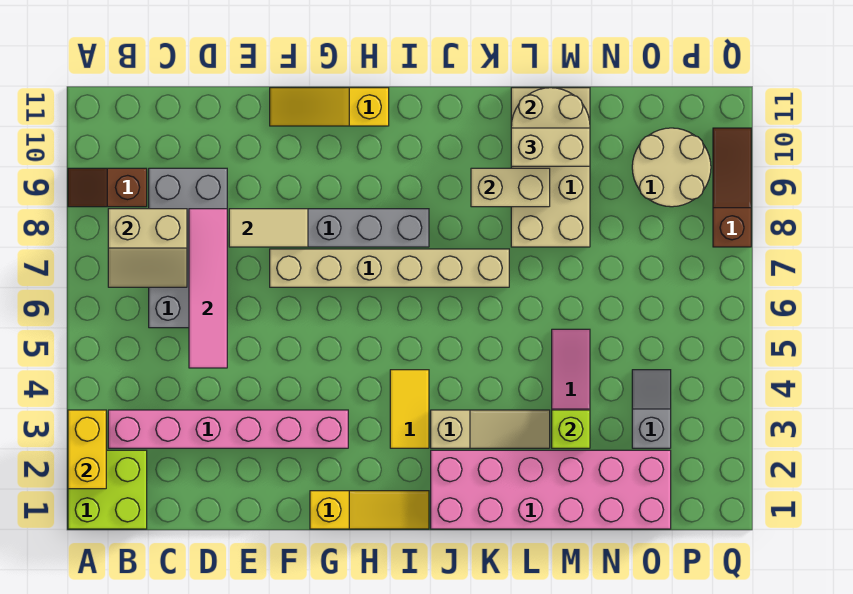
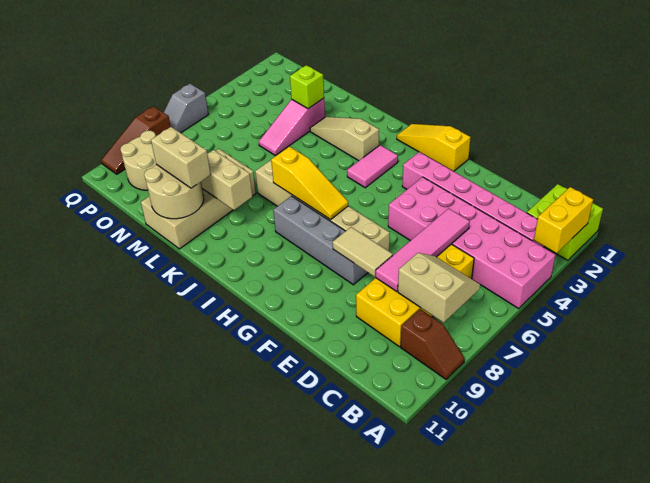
grey 2x4 brick [149,168,227,328] -> yellow 2x4 brick [356,244,474,347]
yellow 1x3 slope [270,88,389,126] -> yellow 1x3 slope moved to [271,146,348,220]
yellow 1x2 tile [390,370,429,448] -> pink 1x2 tile [347,145,398,188]
pink 2x6 brick [431,450,671,529] -> pink 2x6 brick moved to [388,177,556,308]
grey 1x2 slope [632,370,671,448] -> grey 1x2 slope moved to [164,84,208,133]

